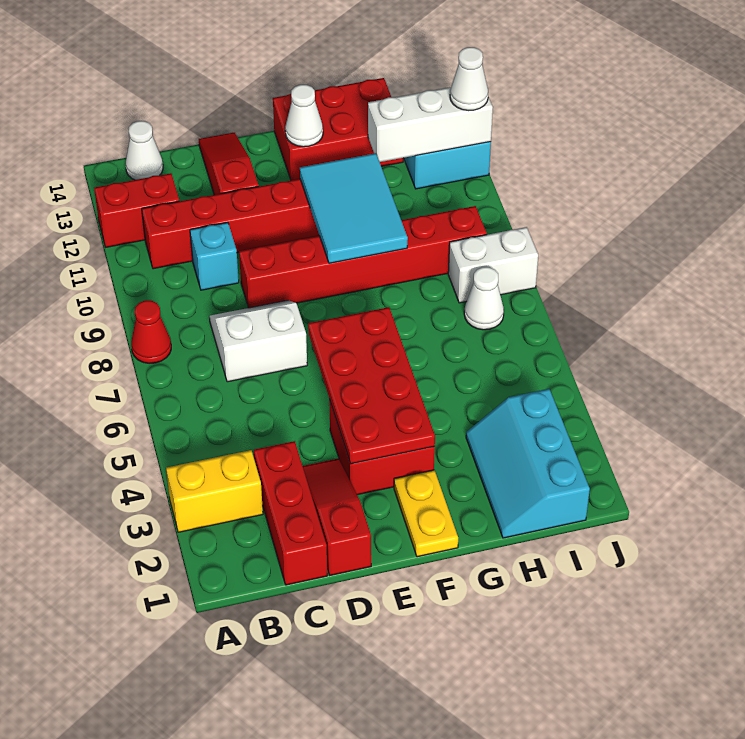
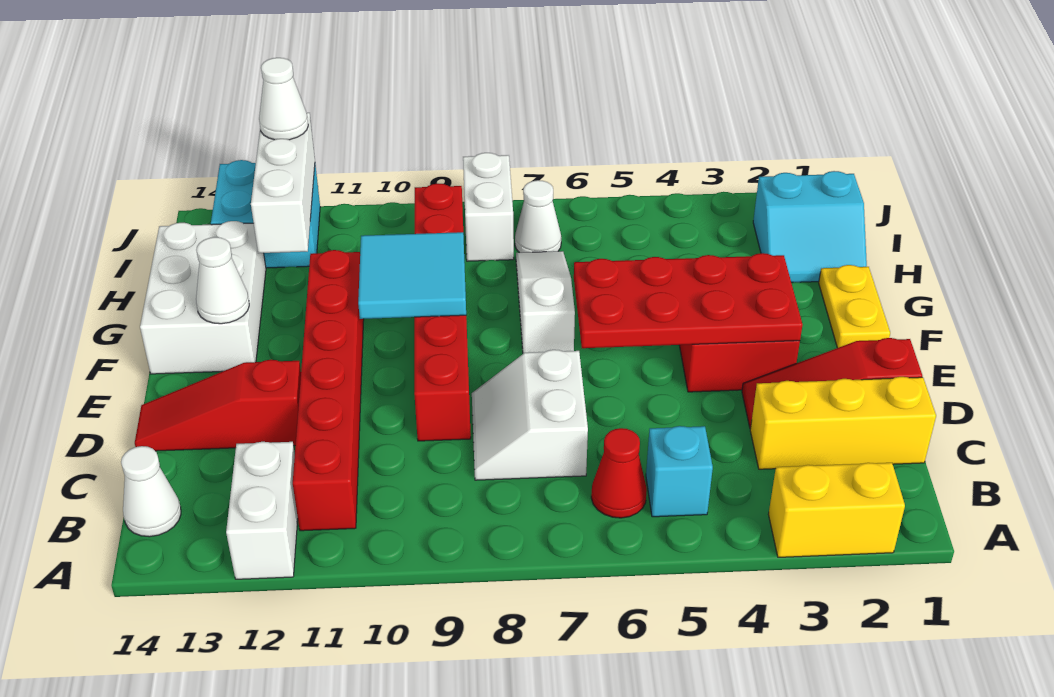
yellow 1x2 brick [166,450,263,532] -> yellow 1x2 brick turned to [768,463,905,557]
red 1x1 cone [131,300,171,364] -> red 1x1 cone moved to [591,428,647,518]
red 1x2 brick [94,173,179,247] -> white 1x2 brick [226,442,298,579]
red 1x3 brick [254,441,327,585] -> yellow 1x3 brick [750,377,936,469]
cyan 1x1 brick [190,222,239,290] -> cyan 1x1 brick moved to [646,426,713,517]
yellow 1x2 plate [394,470,458,557] -> yellow 1x2 plate turned to [819,265,890,348]
none -> white 1x3 slope [516,251,575,354]
cyan 2x3 tile [300,153,408,263] -> cyan 2x2 tile [358,232,466,319]
red 2x3 brick [273,78,403,180] -> white 2x3 brick [140,221,266,374]
cyan 2x3 slope [466,389,590,538] -> cyan 2x2 slope [753,171,867,283]

